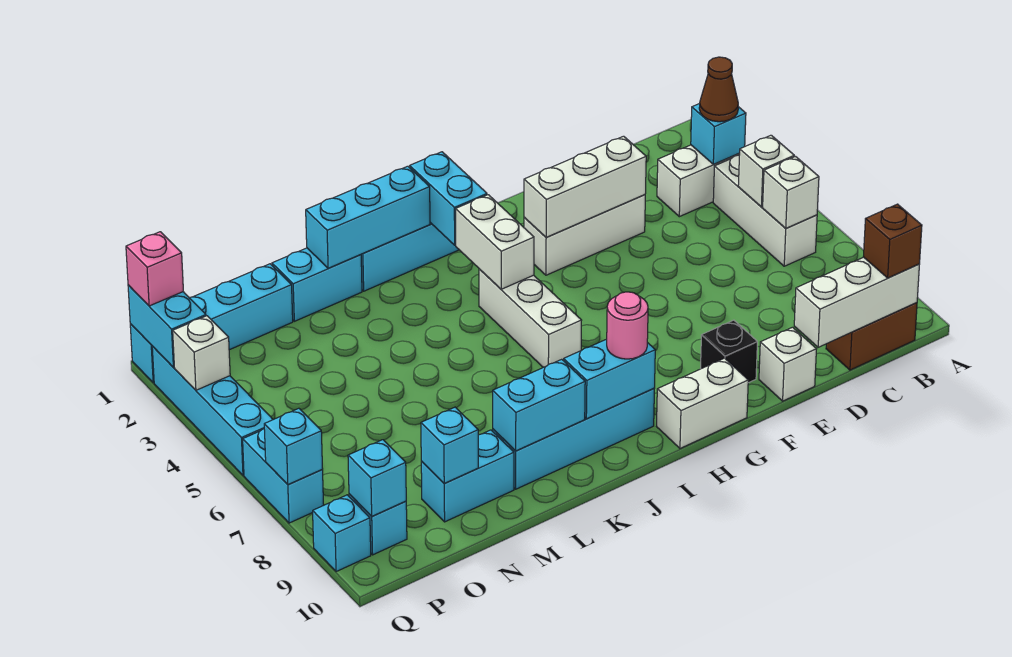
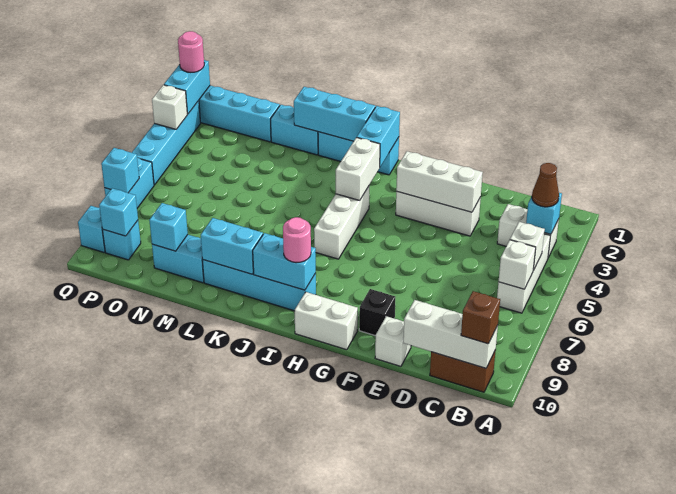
pink 1x1 brick [126,232,183,306] -> pink 1x1 round brick [178,31,204,72]

